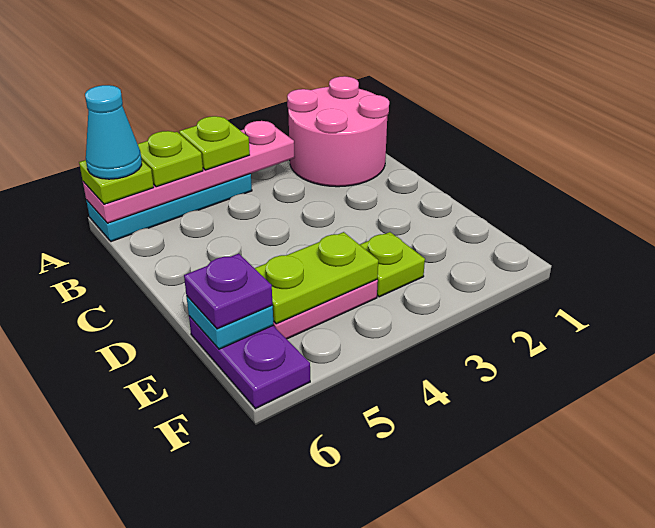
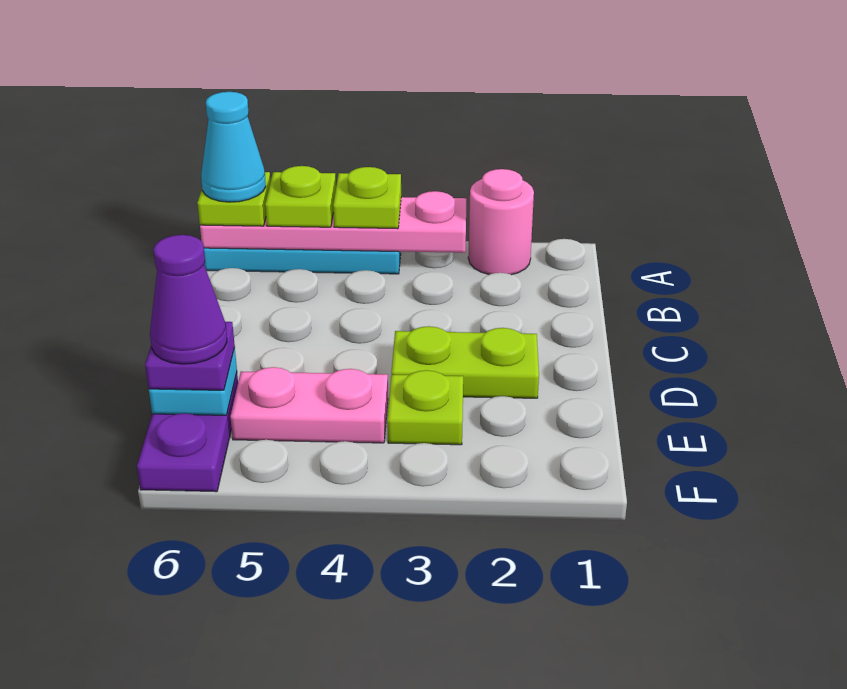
pink 2x2 round brick [287,76,389,187] -> pink 1x1 round brick [468,169,534,275]
lime 1x2 plate [255,232,378,324] -> lime 1x2 plate moved to [392,326,539,398]
none -> purple 1x1 cone [150,235,227,364]

